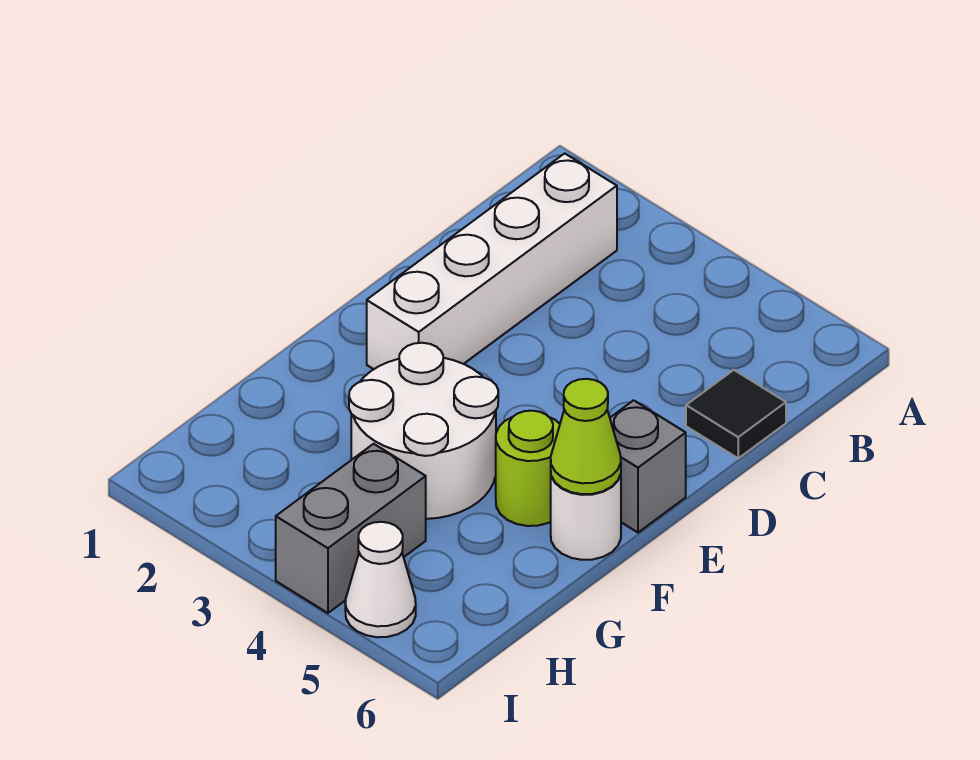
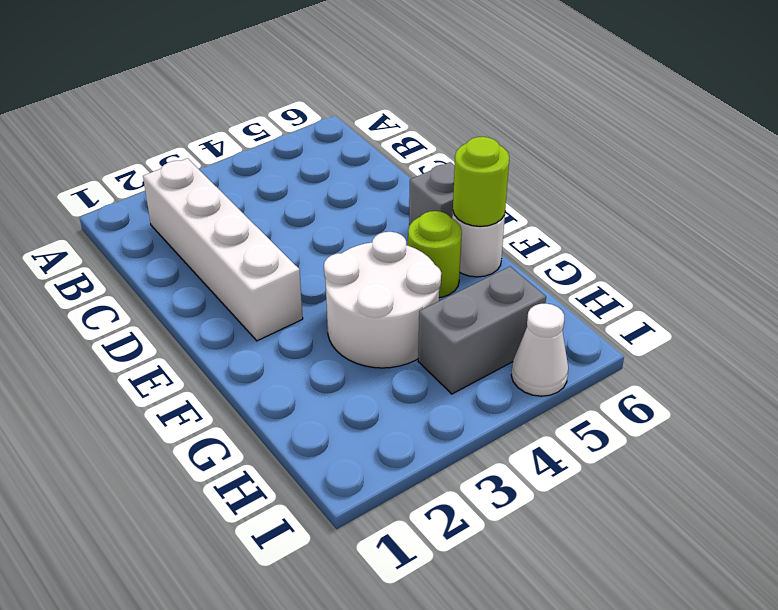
black 1x1 tile [686,370,786,458] -> none
lime 1x1 cone [551,379,621,494] -> lime 1x1 round brick [453,137,509,227]
grey 1x2 brick [276,444,426,613] -> grey 1x2 brick turned to [418,267,546,394]

